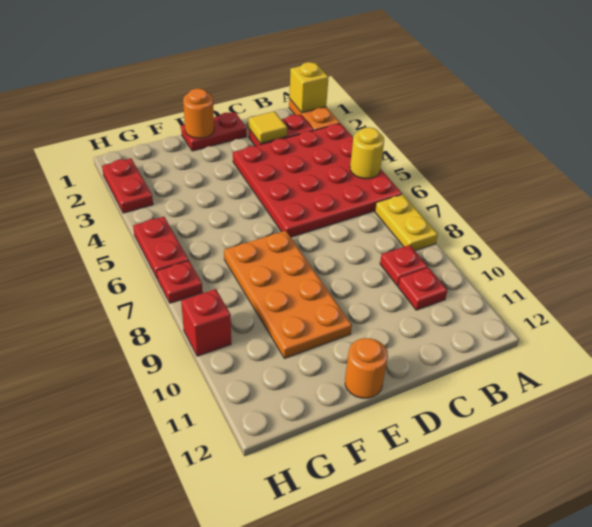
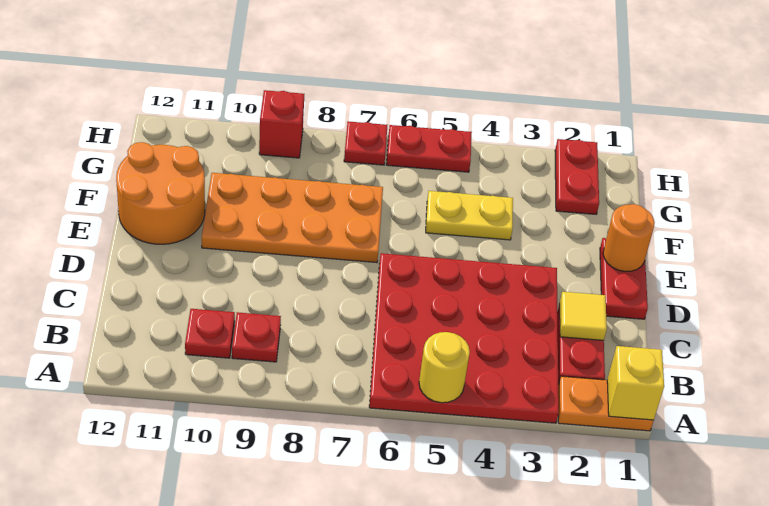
yellow 1x2 plate [375,194,438,251] -> yellow 1x2 plate moved to [426,191,513,240]
orange 1x1 round brick [345,338,388,398] -> orange 2x2 round brick [116,142,205,244]
red 1x2 plate [102,158,153,213] -> red 1x2 plate turned to [555,139,599,214]

